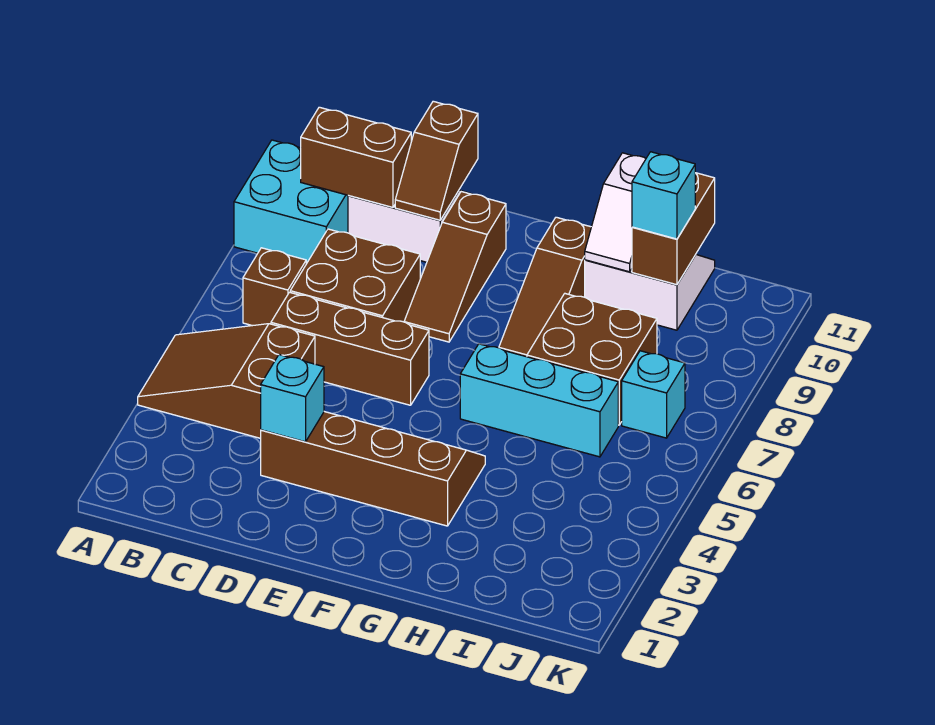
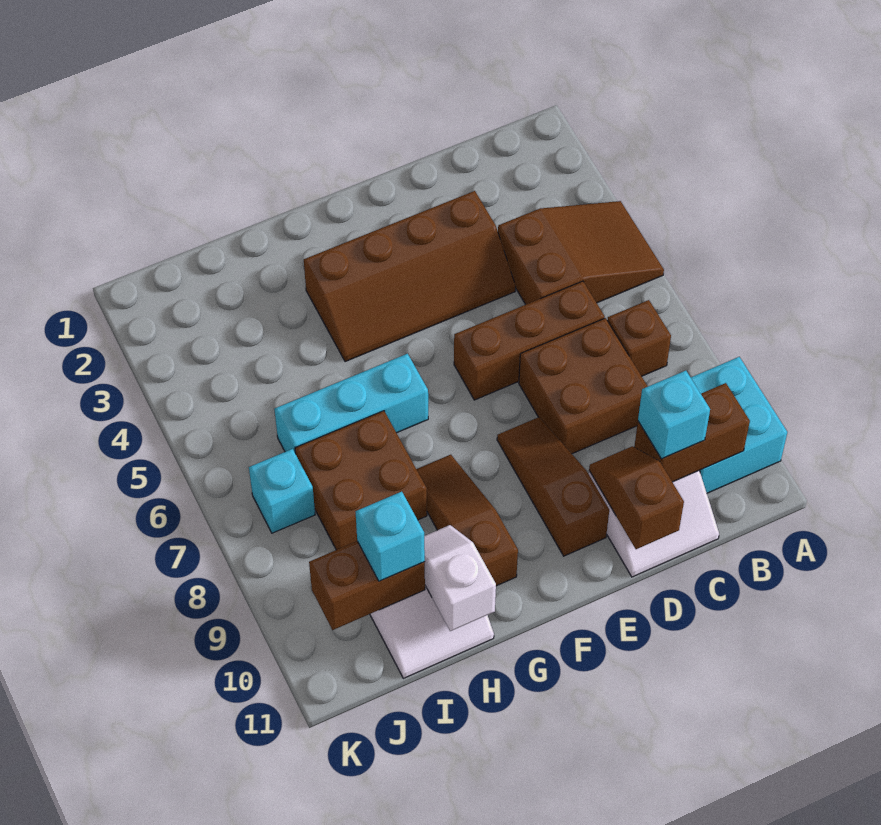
cyan 1x1 brick [261,355,324,442] -> cyan 1x1 brick moved to [638,371,710,459]
brown 1x2 brick [632,173,715,285] -> brown 1x2 brick turned to [309,541,425,630]

